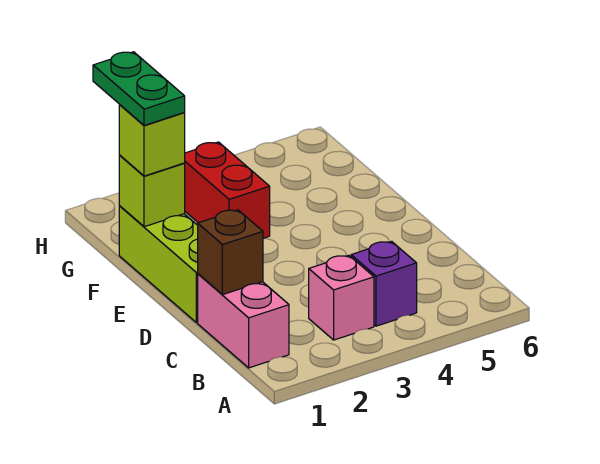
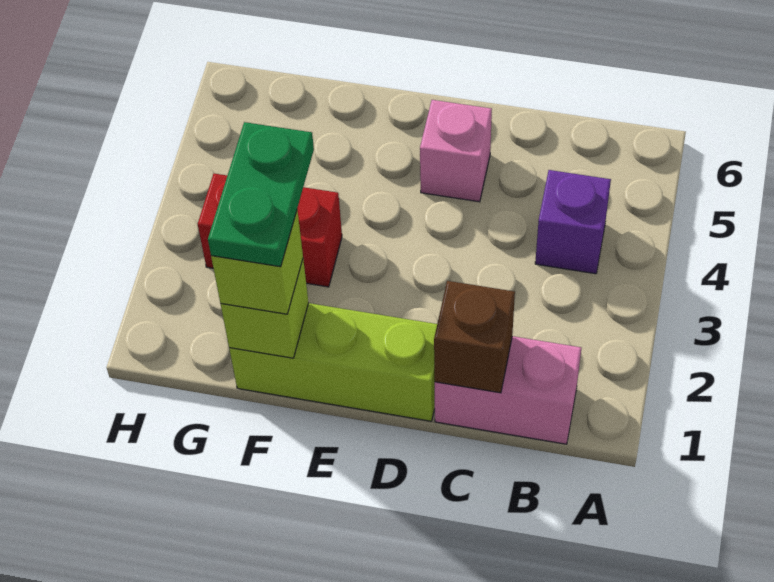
pink 1x1 brick [309,255,374,340] -> pink 1x1 brick moved to [420,100,492,202]
green 1x2 plate [93,52,185,125] -> green 1x2 plate turned to [208,122,314,267]

